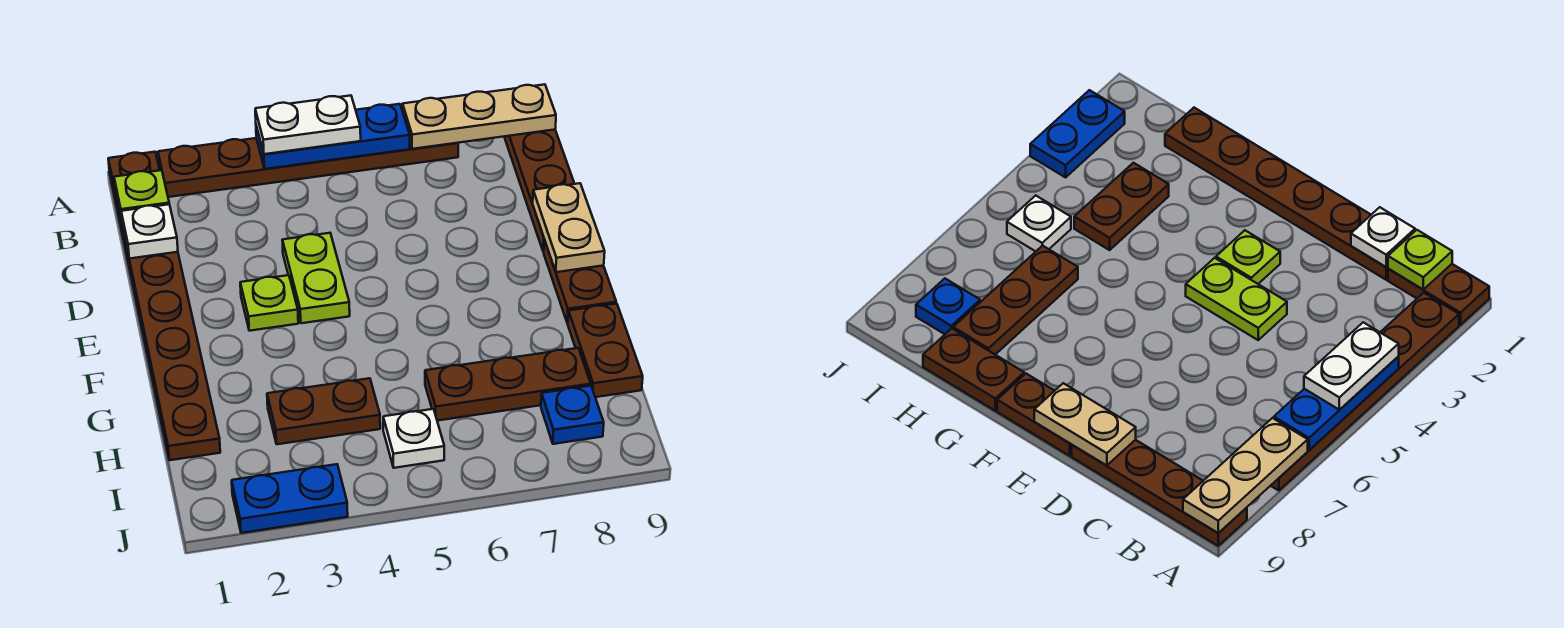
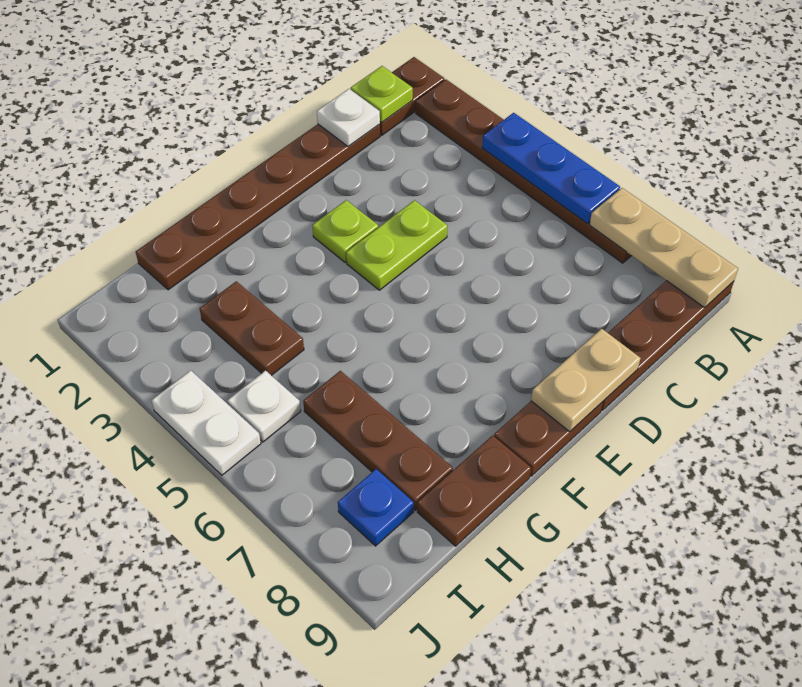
white 1x2 plate [255,96,361,154] -> white 1x2 plate moved to [152,370,261,475]
blue 1x2 plate [232,464,348,533] -> none

